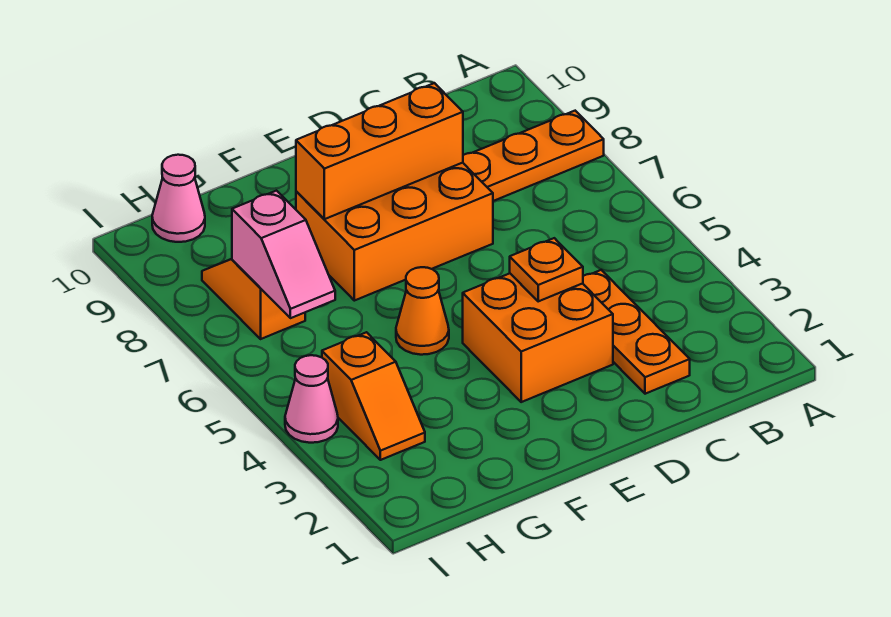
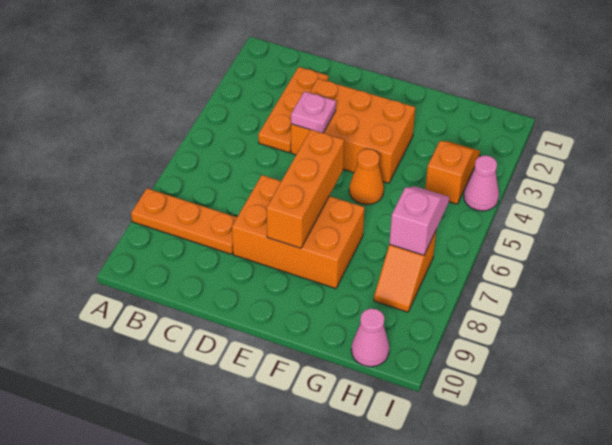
orange 2x2 brick [463,273,613,402] -> orange 2x3 brick [291,79,415,183]
orange 1x1 plate [510,238,583,301] -> pink 1x1 plate [291,92,336,133]
orange 1x3 brick [296,83,463,219] -> orange 1x3 brick turned to [267,130,344,248]

